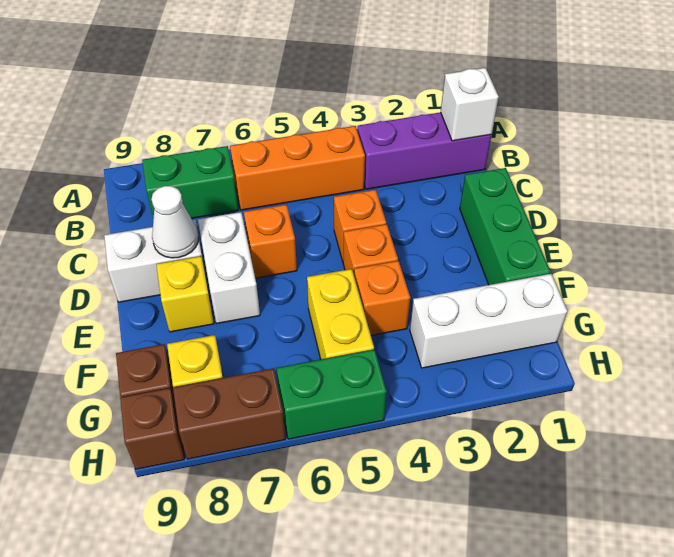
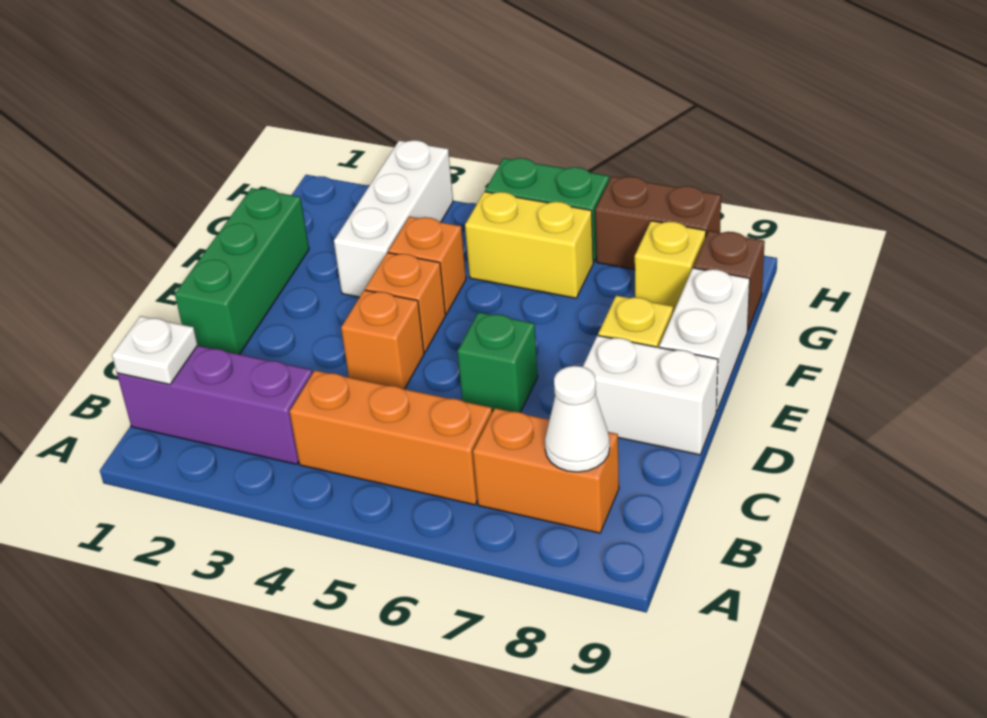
white 1x1 brick [441,68,499,141] -> white 1x1 plate [112,316,198,384]
green 1x2 brick [142,146,238,219] -> orange 1x2 brick [473,408,619,533]
orange 1x1 brick [244,204,297,278] -> green 1x1 brick [458,312,538,412]
white 1x2 brick [198,212,260,323] -> white 1x2 brick moved to [659,268,750,412]
white 1x1 cone [151,186,198,258] -> white 1x1 cone moved to [545,366,610,472]
yellow 1x2 brick [307,269,374,359] -> yellow 1x2 brick turned to [465,192,593,298]
white 1x3 brick [410,274,567,368] -> white 1x3 brick turned to [334,140,453,297]
brown 1x1 brick [120,388,185,469] -> none

